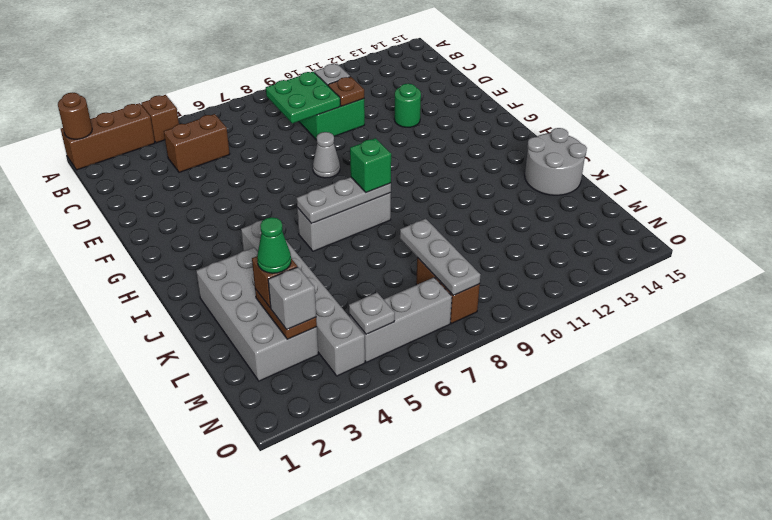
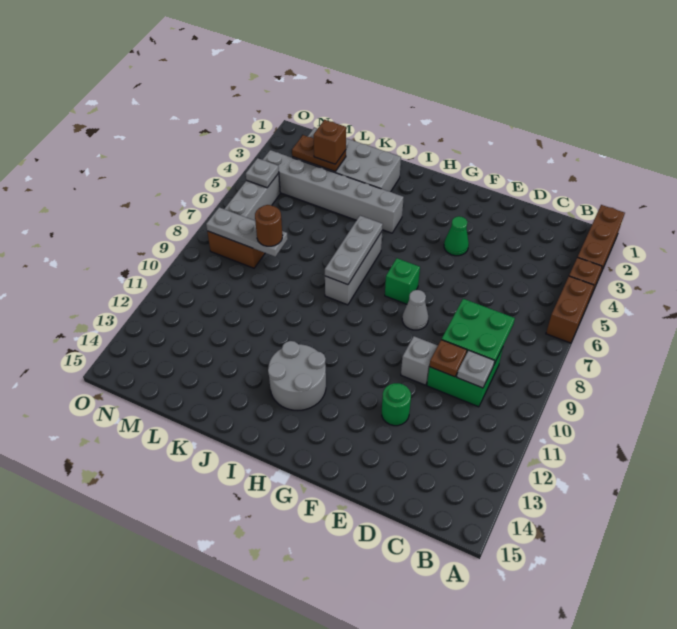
brown 1x1 round brick [58,92,92,139] -> brown 1x1 round brick moved to [255,205,283,246]
brown 1x2 brick [164,114,230,172] -> brown 1x2 brick moved to [546,276,594,343]
green 1x1 brick [350,138,391,192] -> green 1x1 brick moved to [385,258,420,304]
grey 2x2 round brick [525,128,587,195] -> grey 2x2 round brick moved to [268,341,326,410]
green 1x1 cone [257,217,291,273] -> green 1x1 cone moved to [444,216,469,256]
grey 1x1 brick [268,267,316,329] -> grey 1x1 brick moved to [401,336,438,385]

